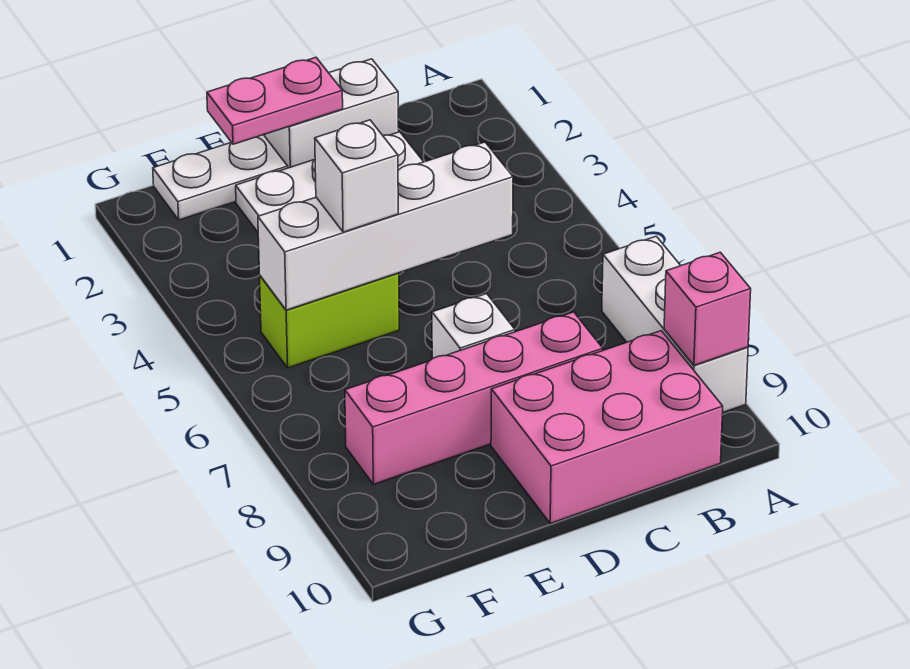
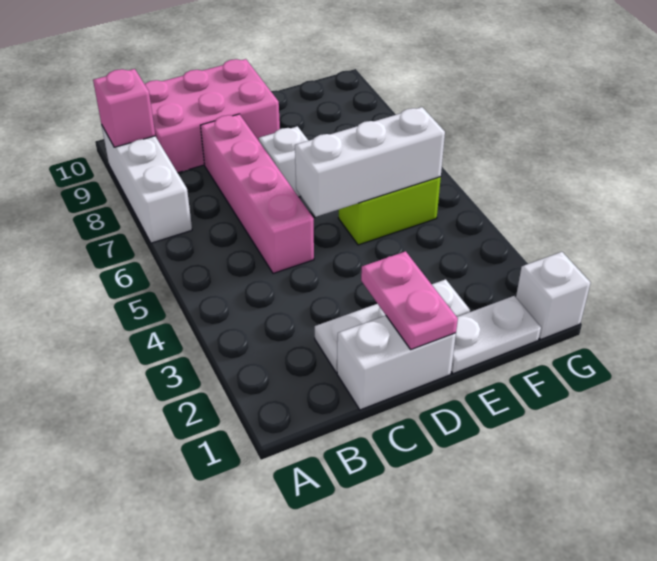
white 1x4 brick [258,142,513,310] -> white 1x3 brick [295,107,445,217]
pink 1x4 brick [345,312,603,484] -> pink 1x4 brick turned to [200,114,314,273]
pink 1x2 plate [207,57,343,144] -> pink 1x2 plate turned to [361,251,458,349]
white 1x1 brick [315,120,398,232] -> white 1x1 brick moved to [516,252,590,340]

